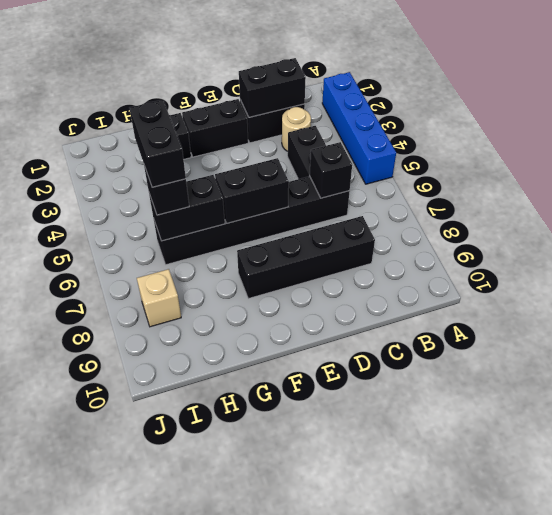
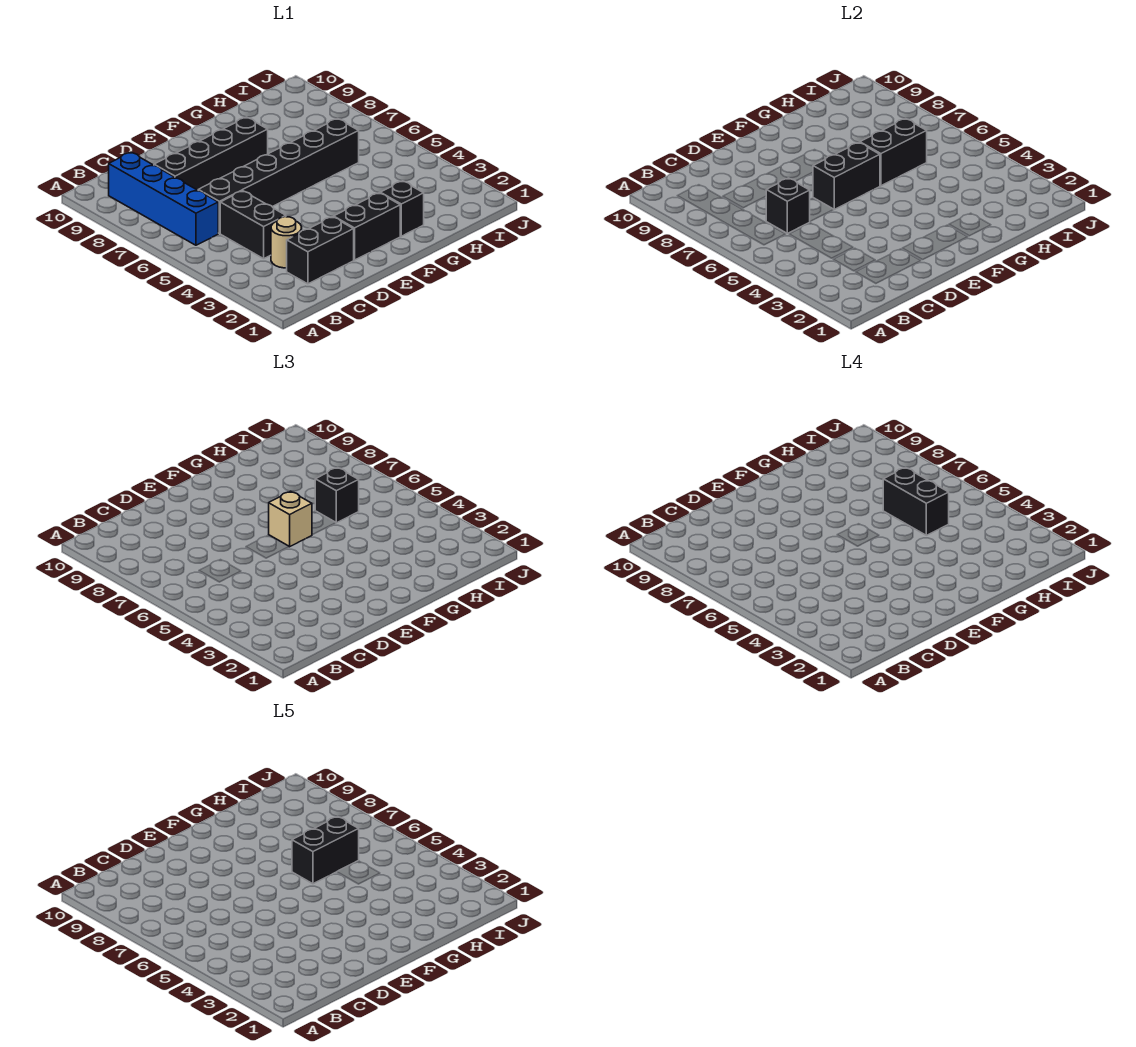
blue 1x4 brick [322,72,396,184] -> blue 1x4 brick moved to [109,152,218,245]
black 1x2 brick [239,58,306,117] -> black 1x2 brick moved to [292,817,359,884]
tan 1x1 brick [137,269,181,327] -> tan 1x1 brick moved to [269,491,312,547]

